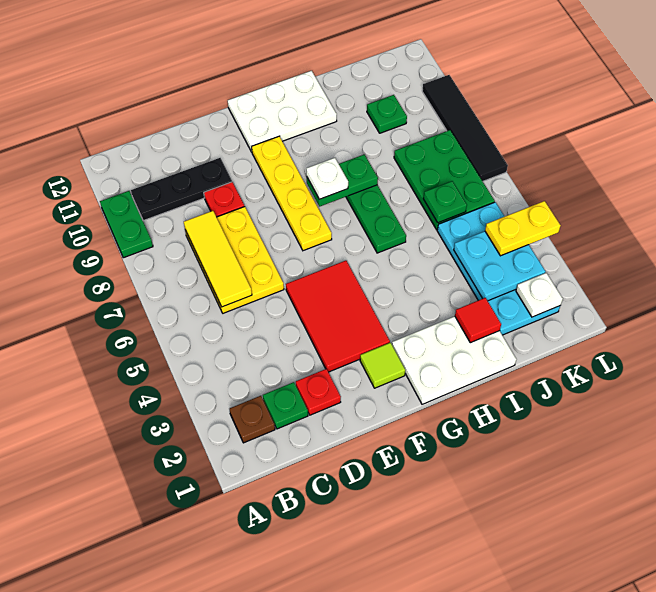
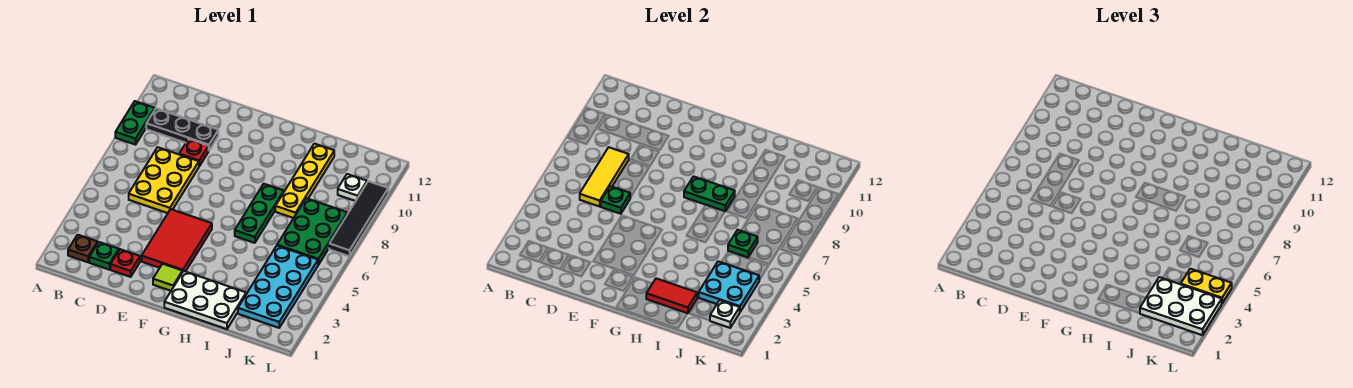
yellow 1x4 plate [252,136,332,251] -> yellow 1x4 plate moved to [275,144,334,218]
white 2x3 plate [228,71,337,152] -> white 2x3 plate moved to [1140,277,1222,335]
white 1x1 plate [306,158,348,199] -> white 1x1 plate moved to [338,174,367,201]
red 1x1 tile [455,298,501,343] -> red 1x2 tile [646,278,697,313]
green 1x1 plate [367,95,407,133] -> green 1x1 plate moved to [600,186,630,214]

